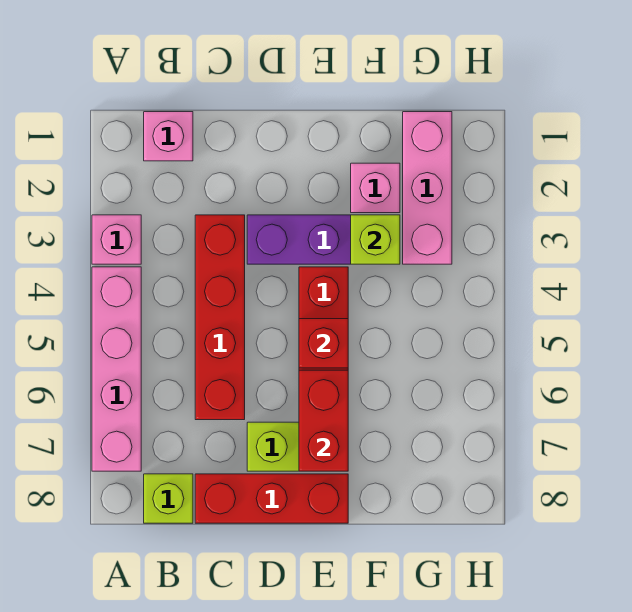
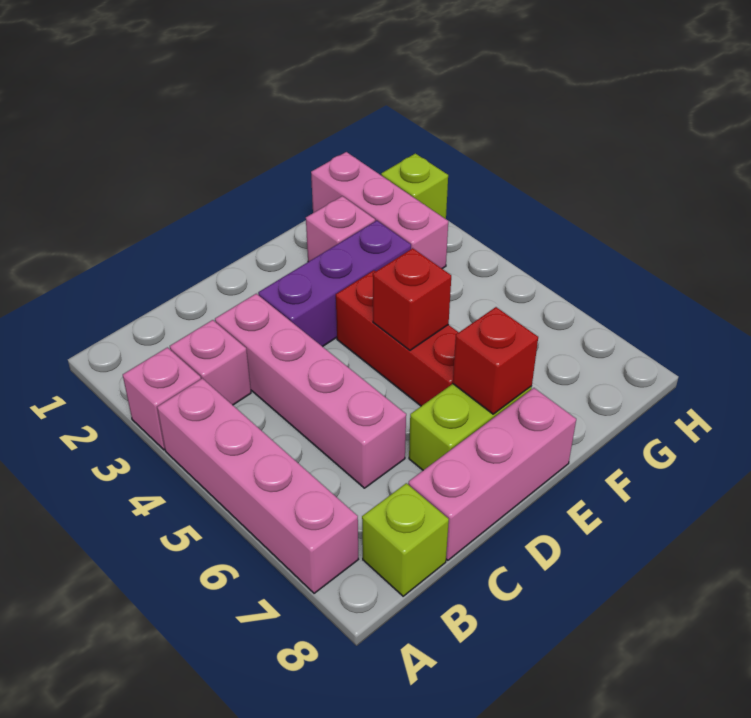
pink 1x1 brick [144,112,193,161] -> pink 1x1 brick moved to [170,320,251,405]
red 1x4 brick [195,215,245,420] -> pink 1x4 brick [215,294,406,488]
red 1x3 brick [195,474,348,523] -> pink 1x3 brick [408,388,576,560]
red 1x2 brick [299,370,348,471] -> red 1x1 brick [453,307,538,414]
lime 1x1 brick [351,215,400,264] -> lime 1x1 brick moved to [381,153,448,219]

